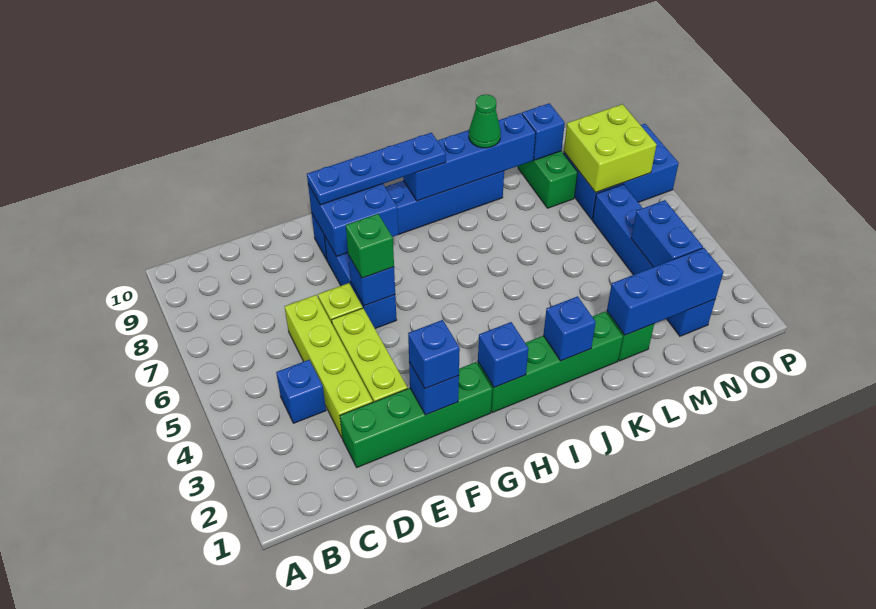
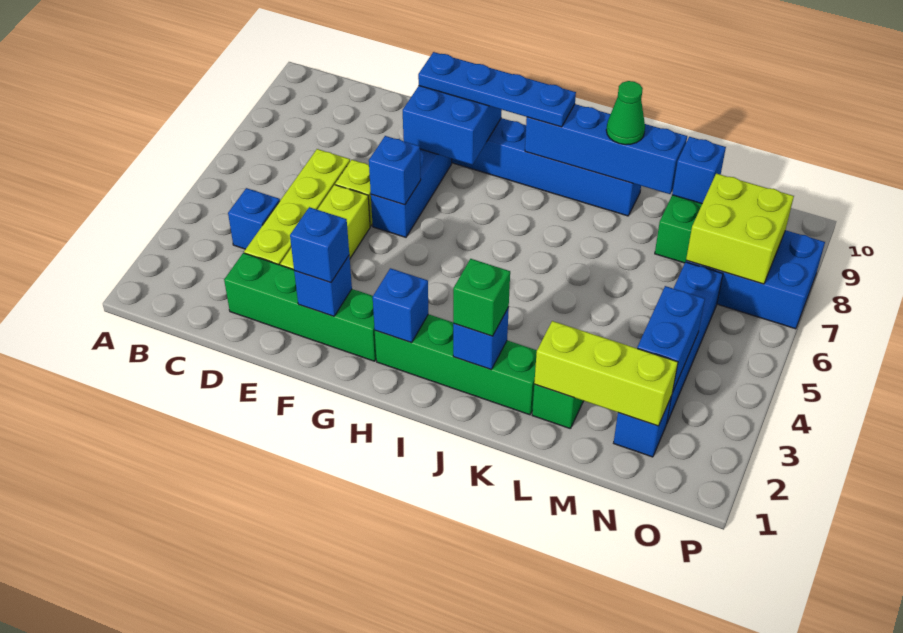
green 1x1 brick [346,214,394,278] -> green 1x1 brick moved to [453,259,510,336]
blue 1x3 brick [607,248,723,335] -> lime 1x3 brick [534,321,678,426]

